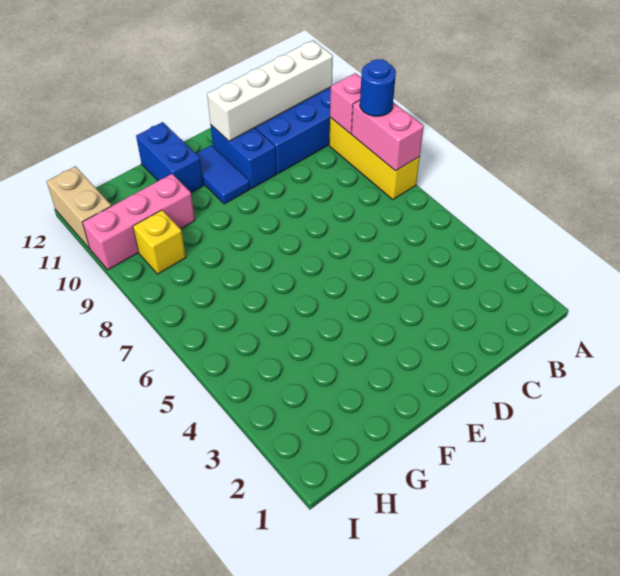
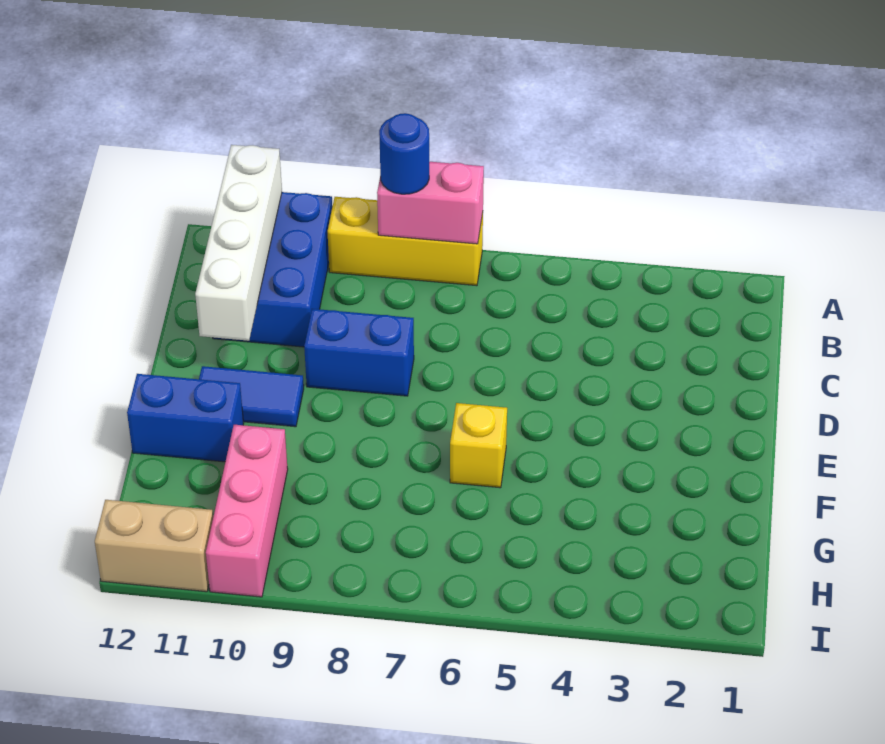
pink 1x1 brick [330,73,361,134] -> none
blue 1x2 brick [211,125,276,189] -> blue 1x2 brick moved to [304,309,414,396]
yellow 1x1 brick [133,210,186,274] -> yellow 1x1 brick moved to [450,403,507,488]

